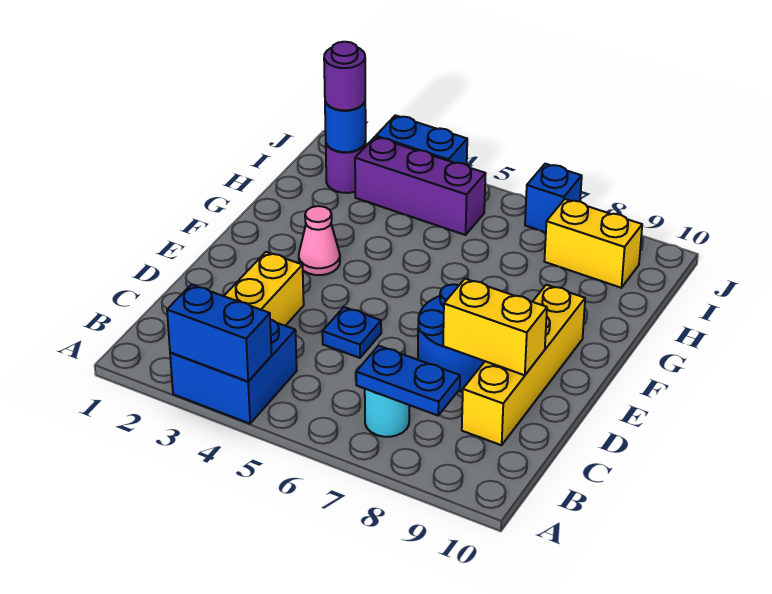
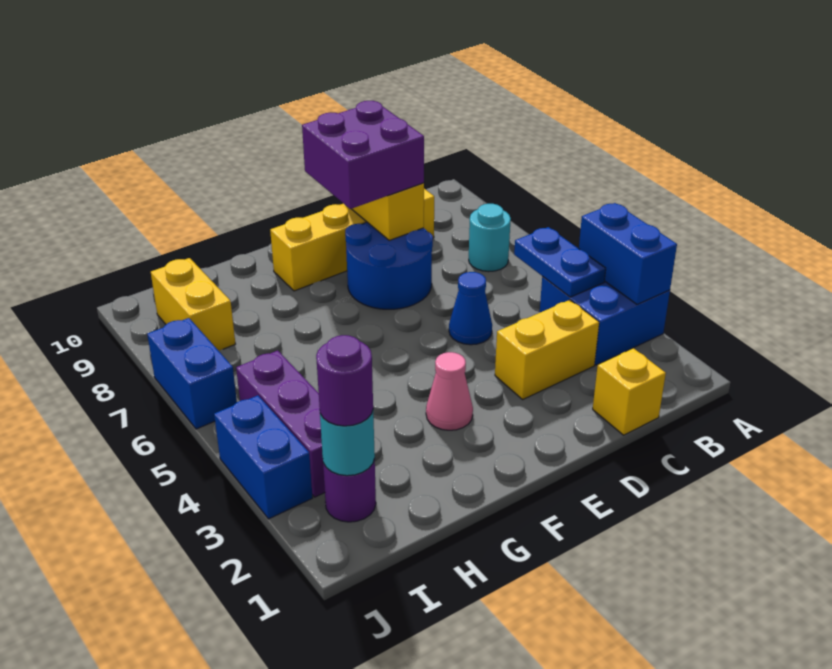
blue 1x2 plate [356,346,460,415] -> blue 1x2 plate moved to [514,227,606,297]
none -> yellow 1x1 brick [593,348,666,435]
blue 1x1 plate [322,307,381,358] -> blue 1x1 cone [449,272,492,345]
none -> purple 2x2 brick [302,101,424,209]
blue 1x1 round brick [325,102,366,152] -> cyan 1x1 round brick [320,411,375,476]
blue 1x1 brick [525,164,582,232] -> blue 1x2 brick [147,318,237,429]

